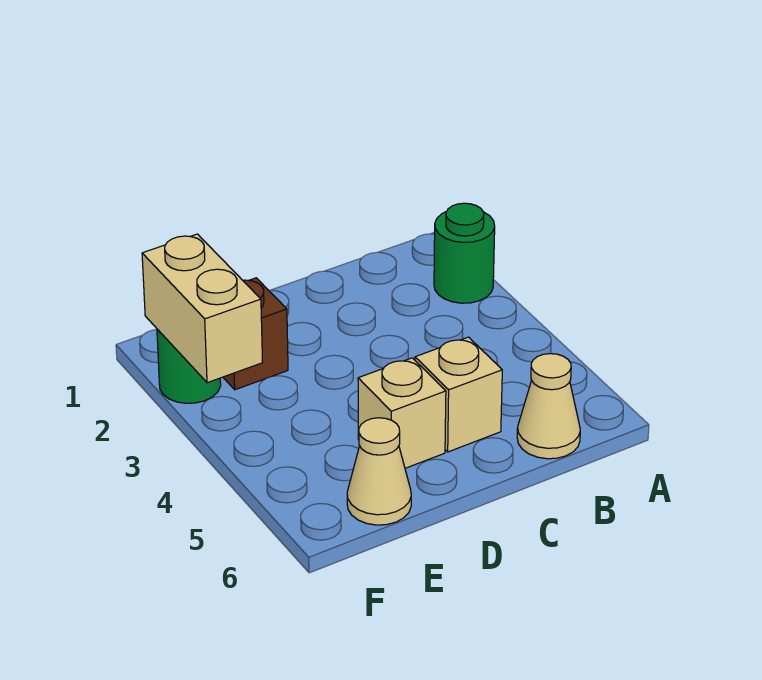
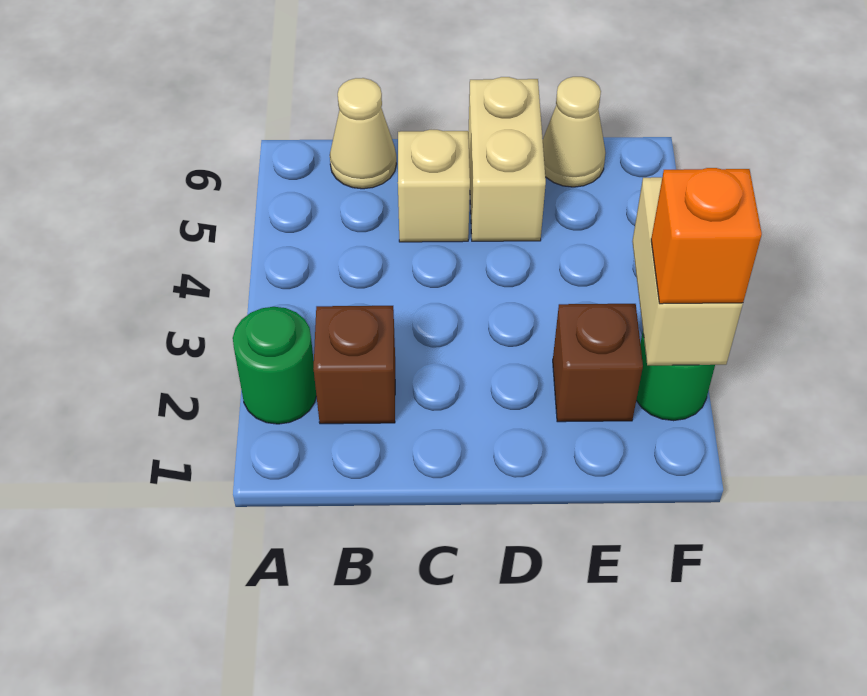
none -> brown 1x1 brick [313,306,395,424]
tan 1x1 brick [358,358,446,468] -> tan 1x2 brick [468,77,546,241]
none -> orange 1x1 brick [651,168,762,304]

